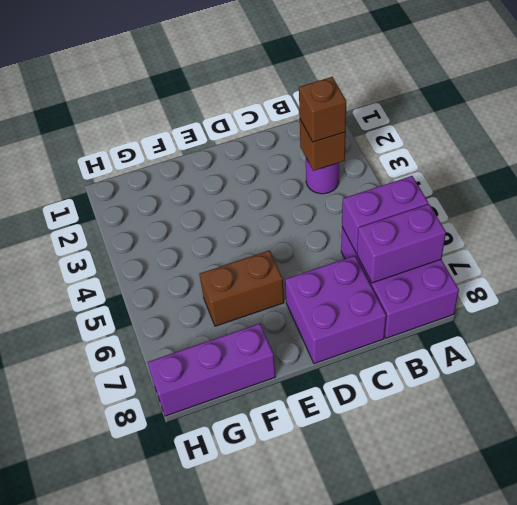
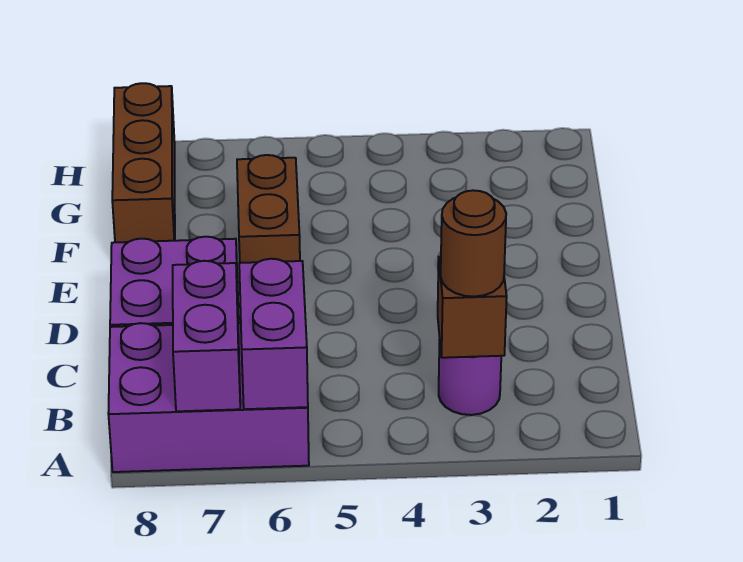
brown 1x1 brick [299,77,346,142] -> brown 1x1 round brick [441,190,506,297]
purple 1x3 brick [147,324,275,416] -> brown 1x3 brick [112,83,175,242]

